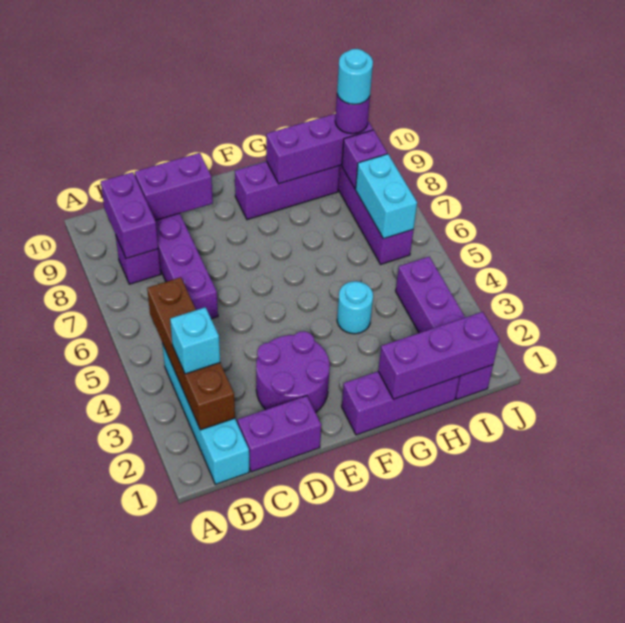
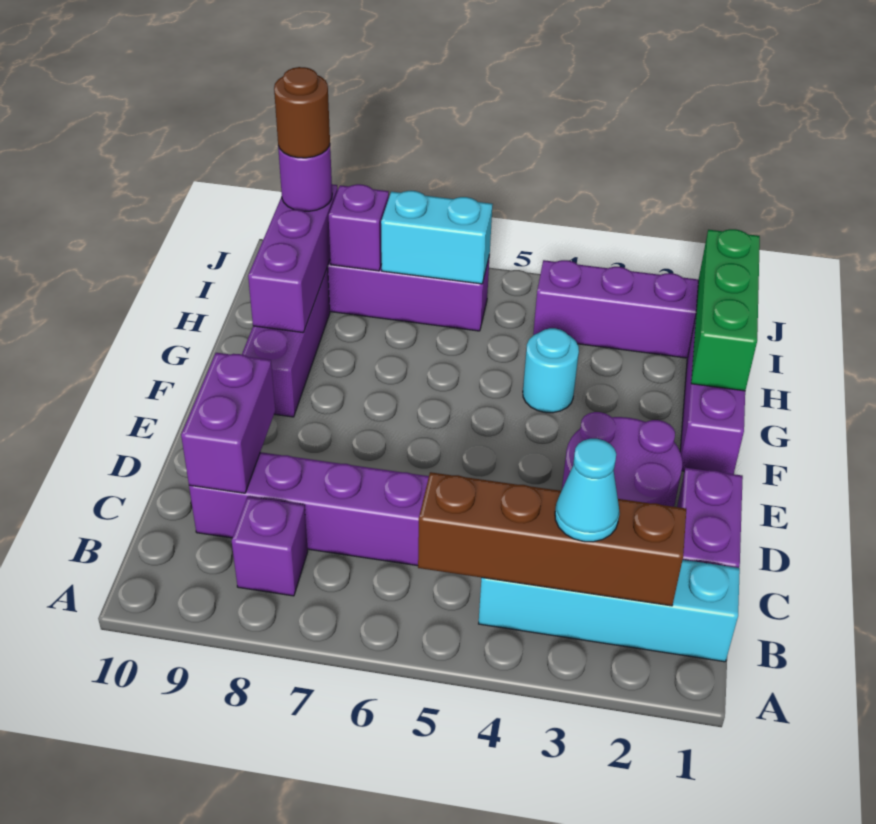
cyan 1x1 brick [170,307,220,374] -> cyan 1x1 cone [555,439,619,542]
purple 1x2 brick [101,172,158,259] -> none
purple 1x3 brick [378,312,499,399] -> green 1x3 brick [691,229,760,391]
cyan 1x1 round brick [337,49,373,104] -> brown 1x1 round brick [274,67,330,158]

